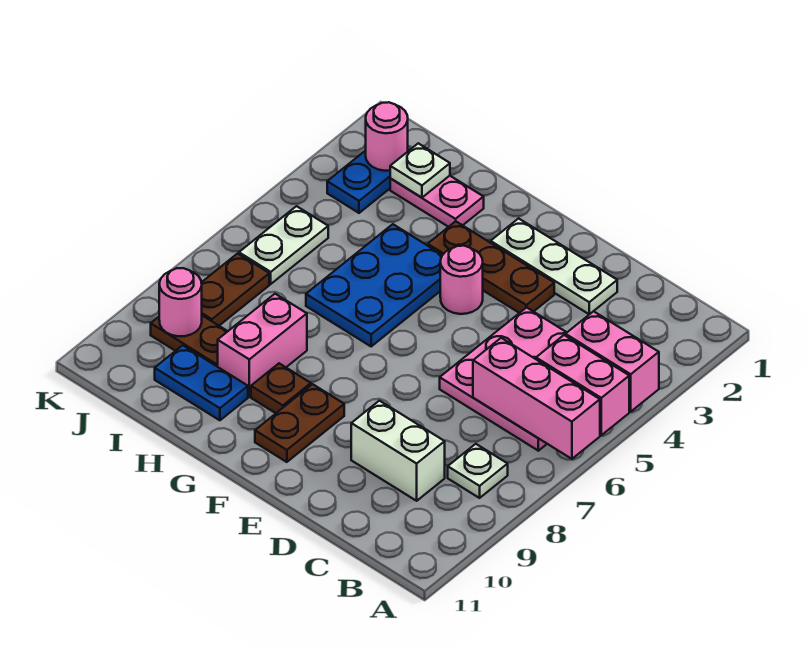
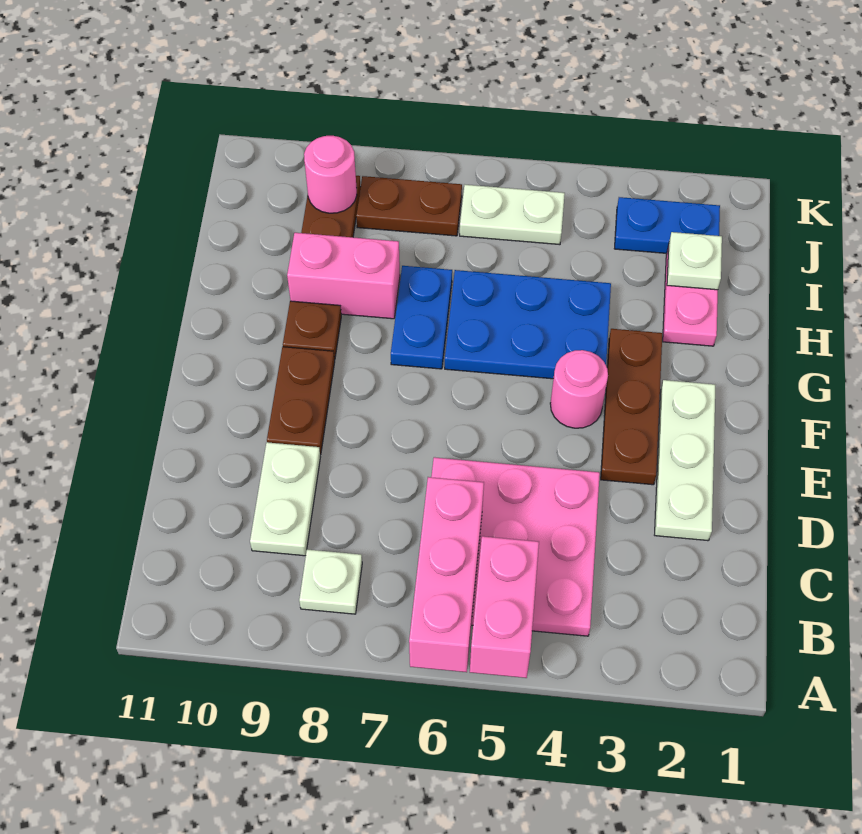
pink 1x2 brick [566,311,659,411] -> none
white 1x2 brick [351,401,445,501] -> white 1x2 plate [250,442,320,556]
brown 1x2 plate [255,384,344,462] -> brown 1x2 plate turned to [267,347,335,455]
blue 1x2 plate [155,345,248,420] -> blue 1x2 plate moved to [391,266,452,369]
pink 1x1 round brick [366,102,408,171] -> none

